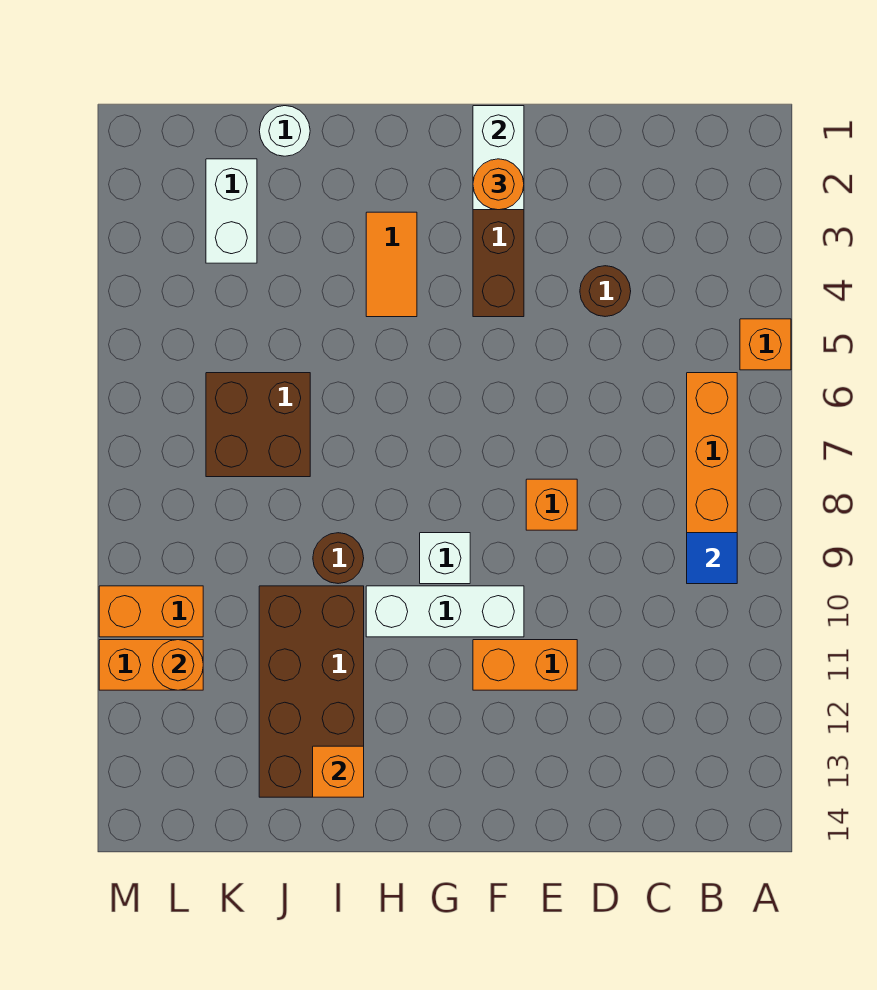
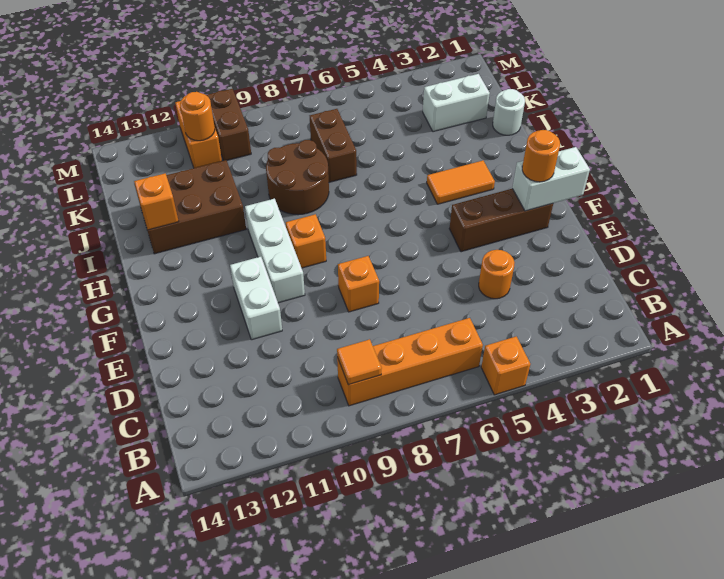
blue 1x1 tile [687,533,737,584] -> orange 1x1 tile [337,339,382,385]
brown 1x1 round brick [580,266,631,317] -> orange 1x1 round brick [479,250,515,299]
orange 1x2 brick [473,640,577,690] -> white 1x2 brick [230,257,282,340]
white 1x1 brick [420,533,470,584] -> orange 1x1 brick [286,214,326,268]
brown 1x1 round brick [313,533,364,584] -> brown 2x2 round brick [266,140,329,215]
brown 2x4 brick [259,586,364,797] -> brown 2x3 brick [135,160,246,254]
brown 2x2 brick [206,373,310,477] -> brown 1x2 brick [310,109,357,182]
orange 1x2 brick [99,586,203,637] -> brown 1x2 brick [206,89,251,161]

